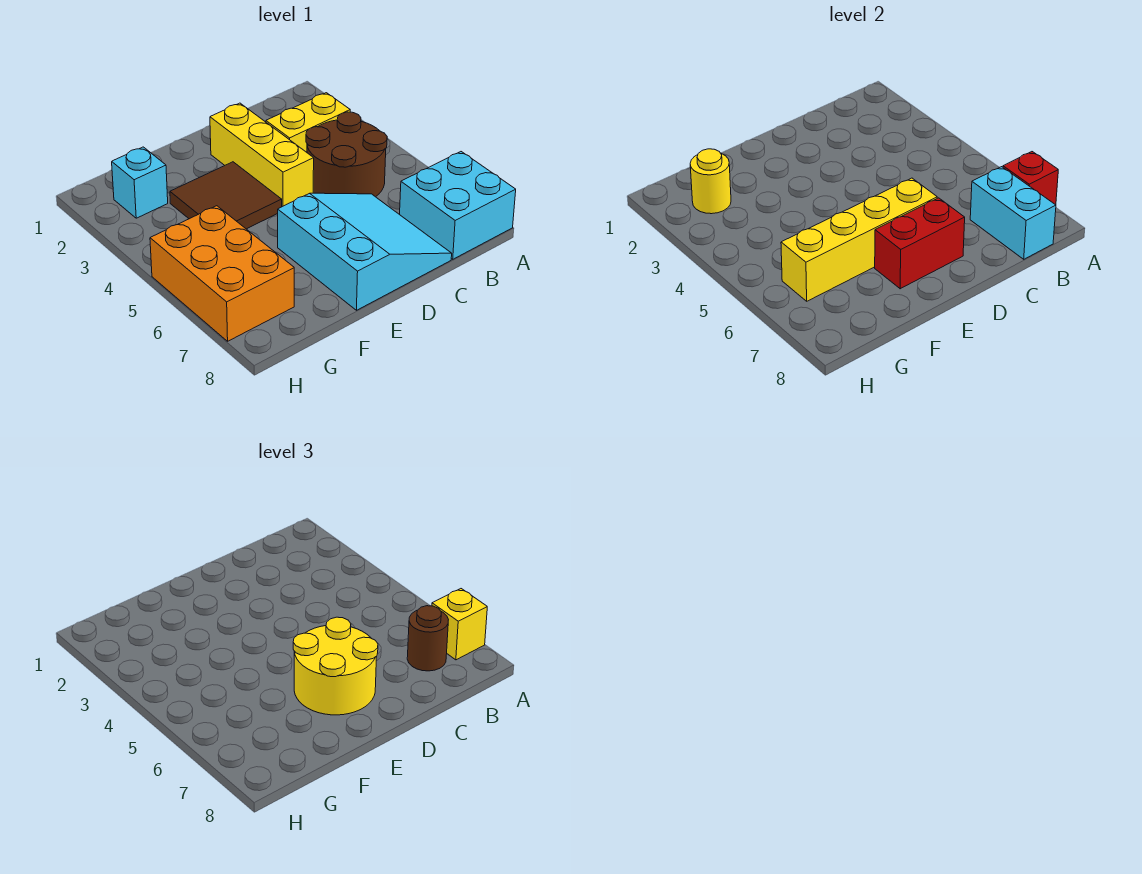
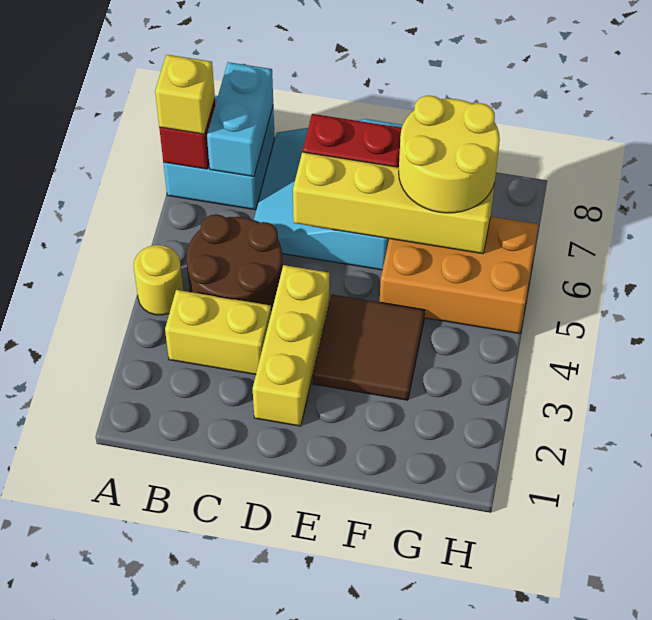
brown 1x1 round brick [407,606,448,671] -> none
yellow 2x2 round brick [293,617,378,715] -> yellow 2x2 round brick moved to [399,96,500,213]
cyan 1x1 brick [112,147,168,218] -> none
yellow 1x1 round brick [690,149,731,214] -> yellow 1x1 round brick moved to [134,245,183,315]
orange 2x3 brick [150,206,294,341] -> orange 2x3 brick turned to [380,217,538,334]

